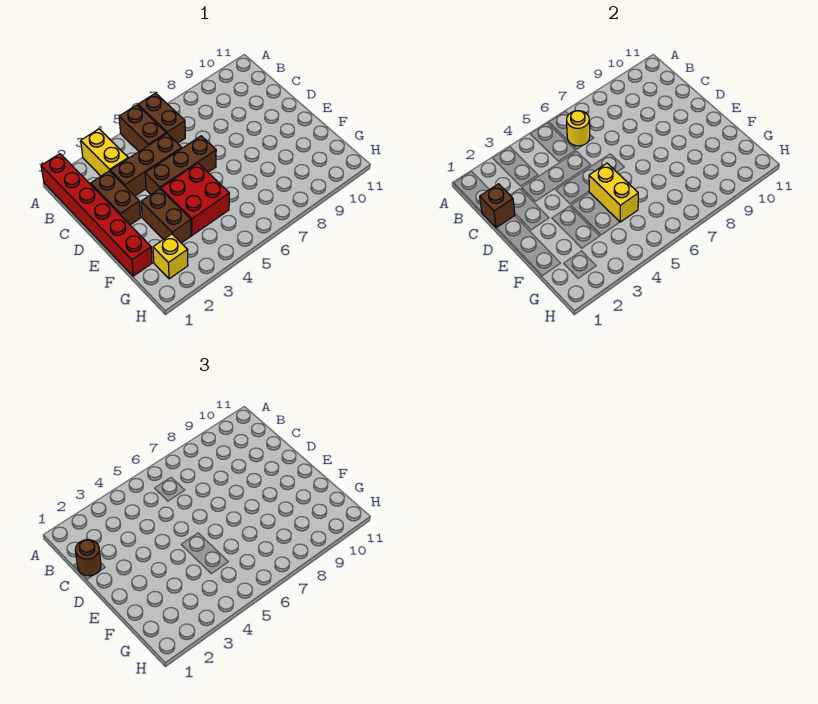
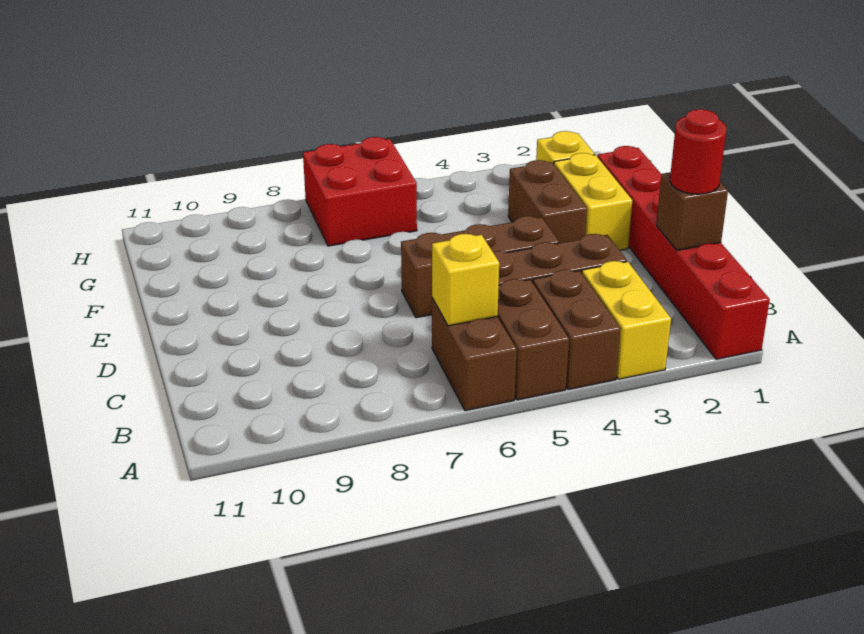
yellow 1x1 round brick [567,111,590,146] -> yellow 1x1 brick [432,234,499,326]
brown 1x1 round brick [75,540,101,576] -> red 1x1 round brick [670,109,726,194]
brown 1x2 brick [91,171,141,225] -> brown 1x2 brick moved to [533,270,621,390]
red 2x2 brick [161,163,229,235] -> red 2x2 brick moved to [303,137,417,246]
yellow 1x2 brick [589,163,638,222] -> yellow 1x2 brick moved to [554,153,632,250]

